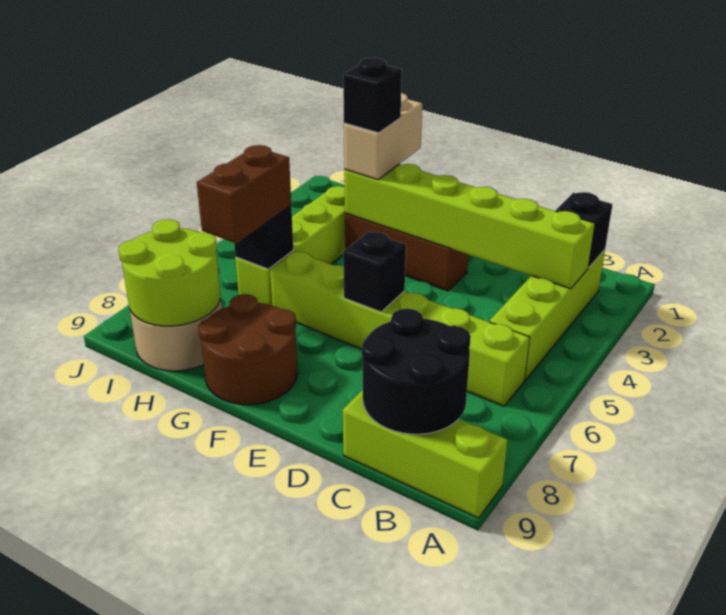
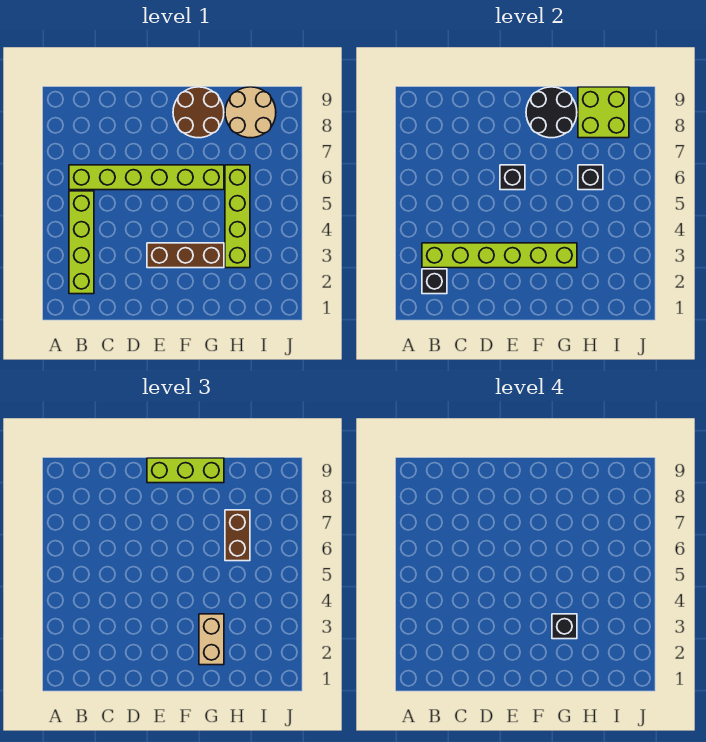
lime 1x3 brick [343,390,508,518] -> lime 1x3 brick moved to [147,458,224,483]
black 2x2 round brick [362,308,471,434] -> black 2x2 round brick moved to [526,87,577,138]
lime 2x2 round brick [119,219,220,326] -> lime 2x2 brick [578,87,629,138]

